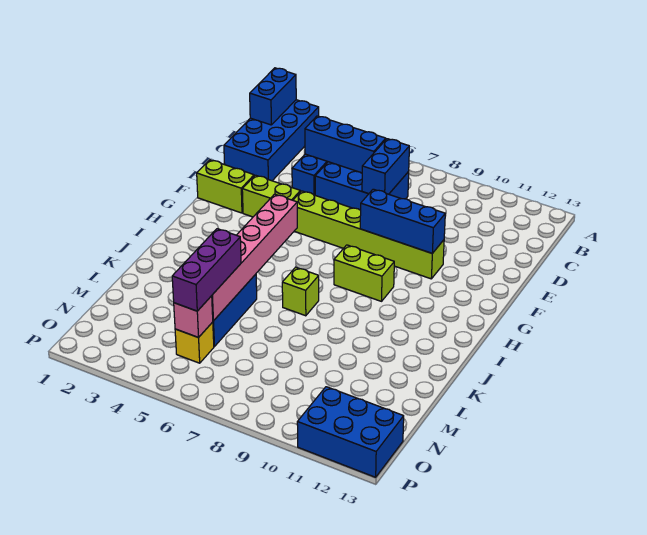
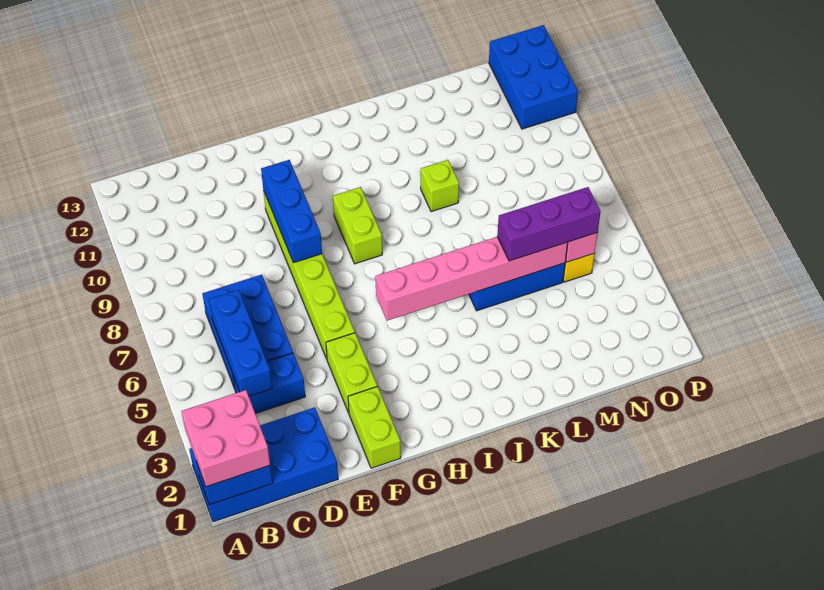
none -> pink 2x2 brick [181,390,270,487]
blue 1x2 brick [362,139,409,194] -> none
lime 1x1 brick [282,267,319,316] -> lime 1x1 brick moved to [421,160,459,212]

